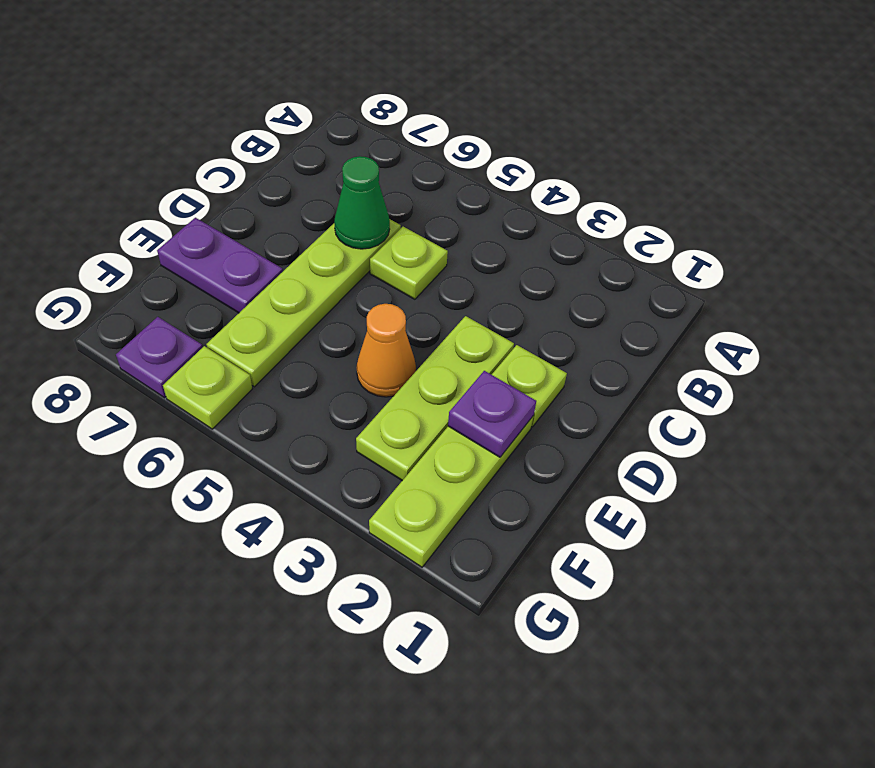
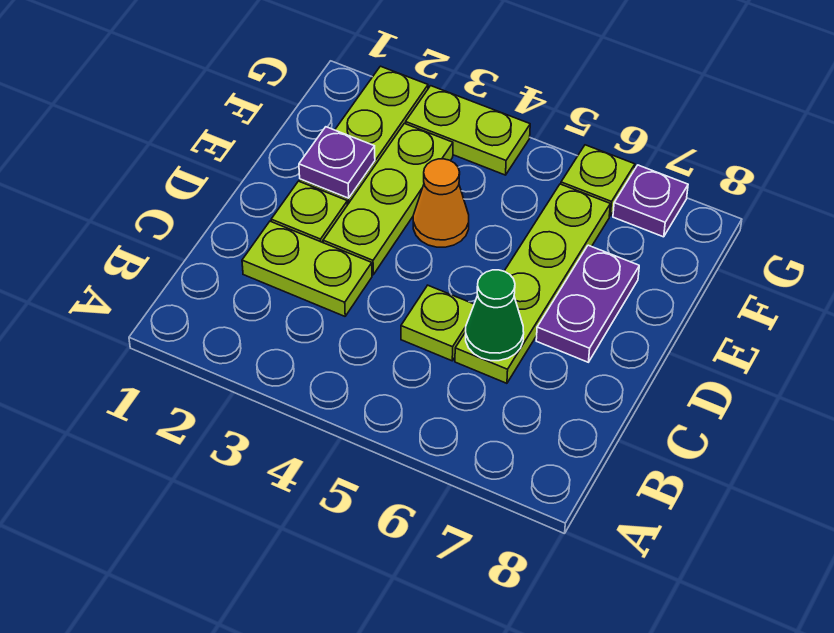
none -> lime 1x2 plate [242,221,372,316]
purple 1x2 plate [157,218,283,313] -> purple 1x2 plate turned to [536,245,639,362]
none -> lime 1x2 plate [406,86,530,175]

